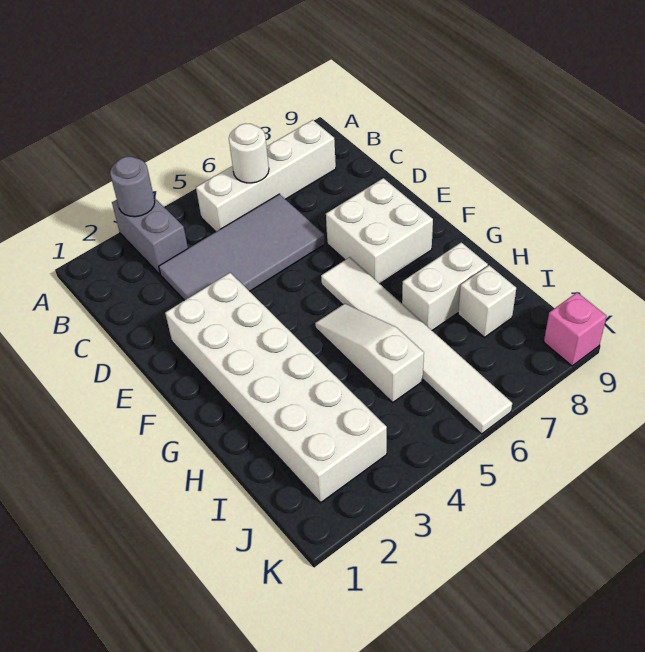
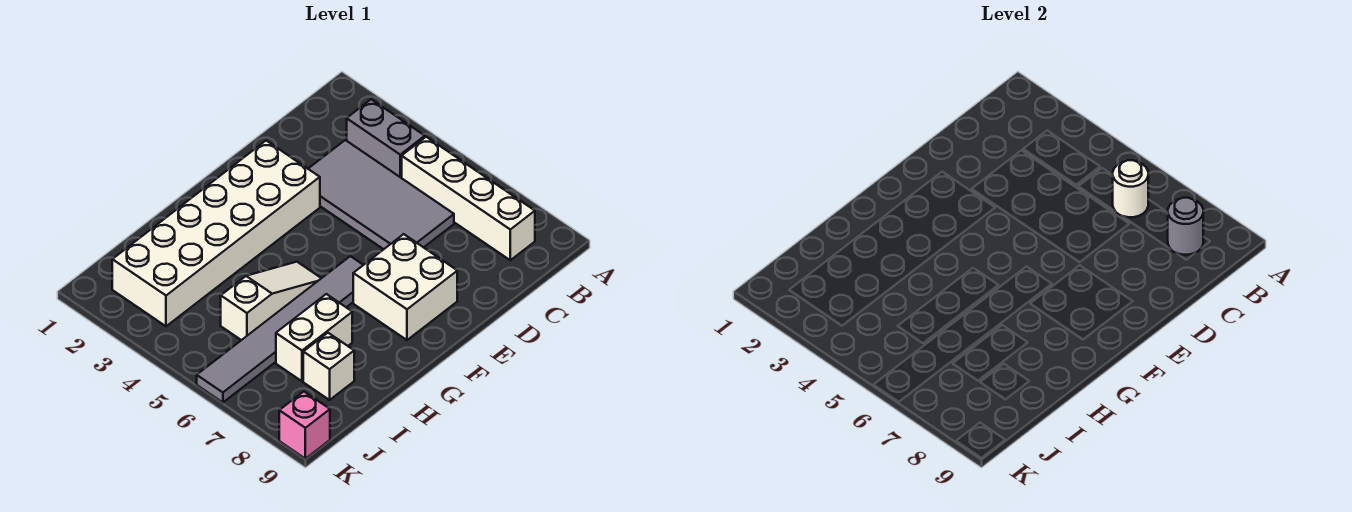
grey 1x2 brick [112,198,188,274] -> grey 1x2 brick turned to [347,99,425,178]
grey 1x1 round brick [110,157,155,217] -> grey 1x1 round brick moved to [1168,198,1203,255]
white 1x6 tile [321,257,512,434] -> grey 1x6 tile [197,256,363,402]
white 1x2 brick [402,242,488,330] -> white 1x2 brick turned to [276,294,352,381]

